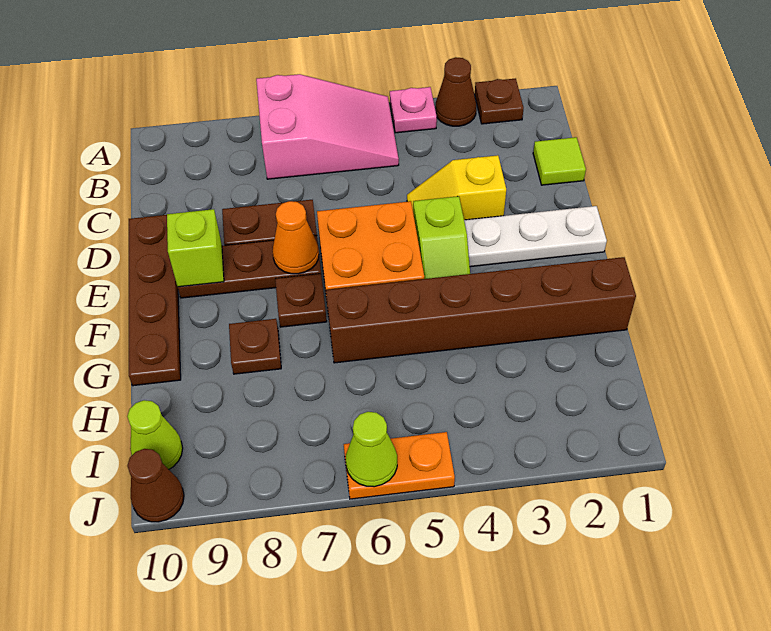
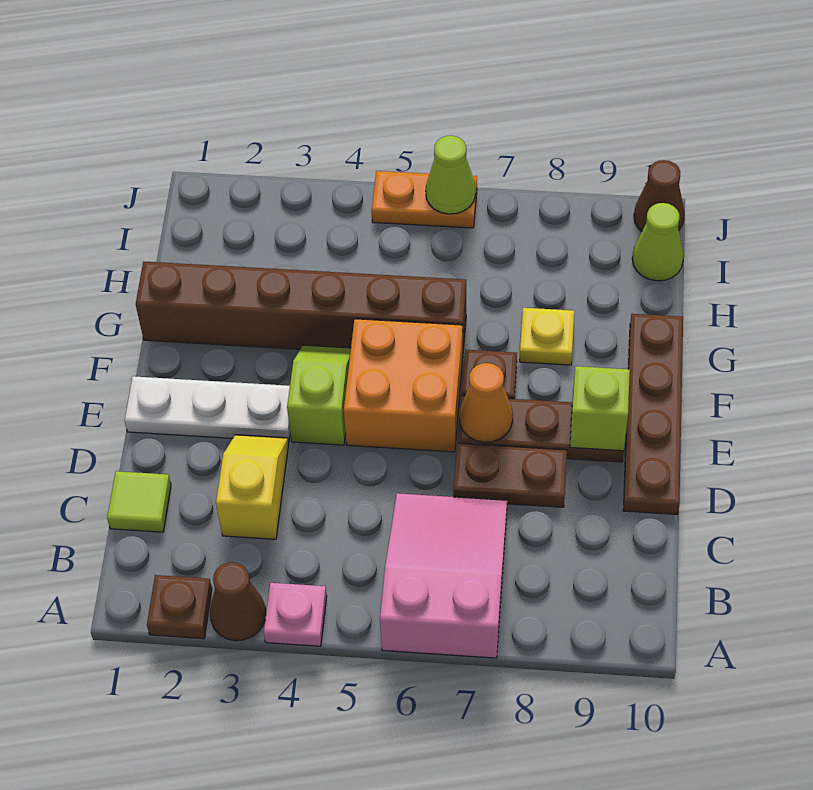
pink 2x3 slope [256,74,399,179] -> pink 2x3 slope turned to [380,493,507,658]
yellow 1x2 slope [407,155,506,220] -> yellow 1x2 slope turned to [216,435,289,539]
brown 1x1 plate [229,319,281,374] -> yellow 1x1 plate [520,308,574,365]

